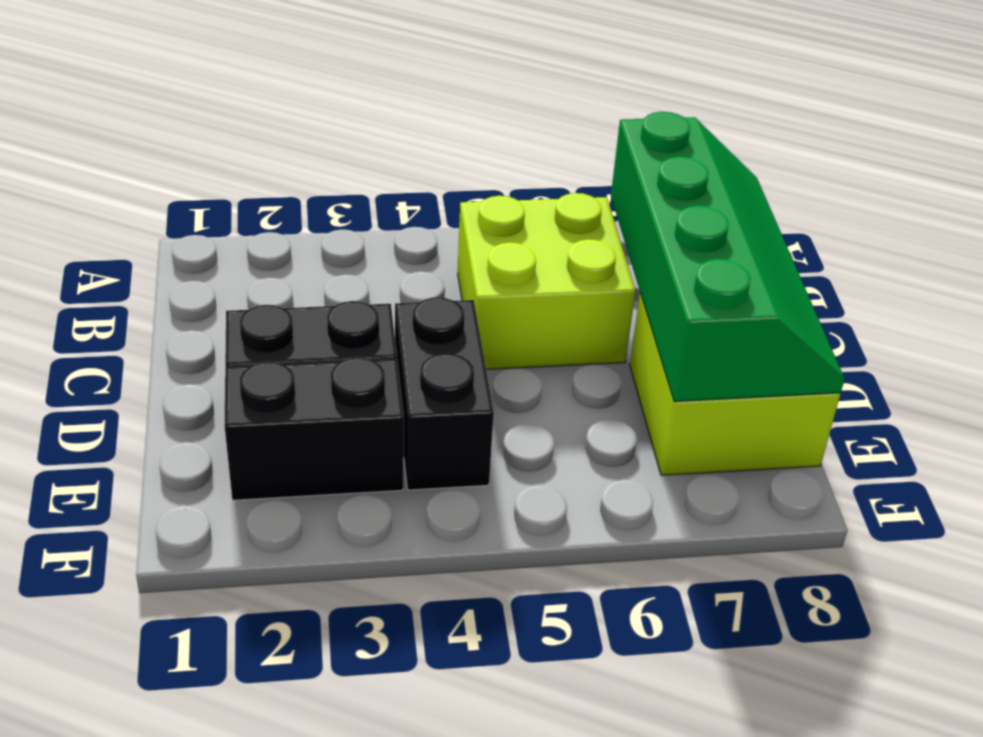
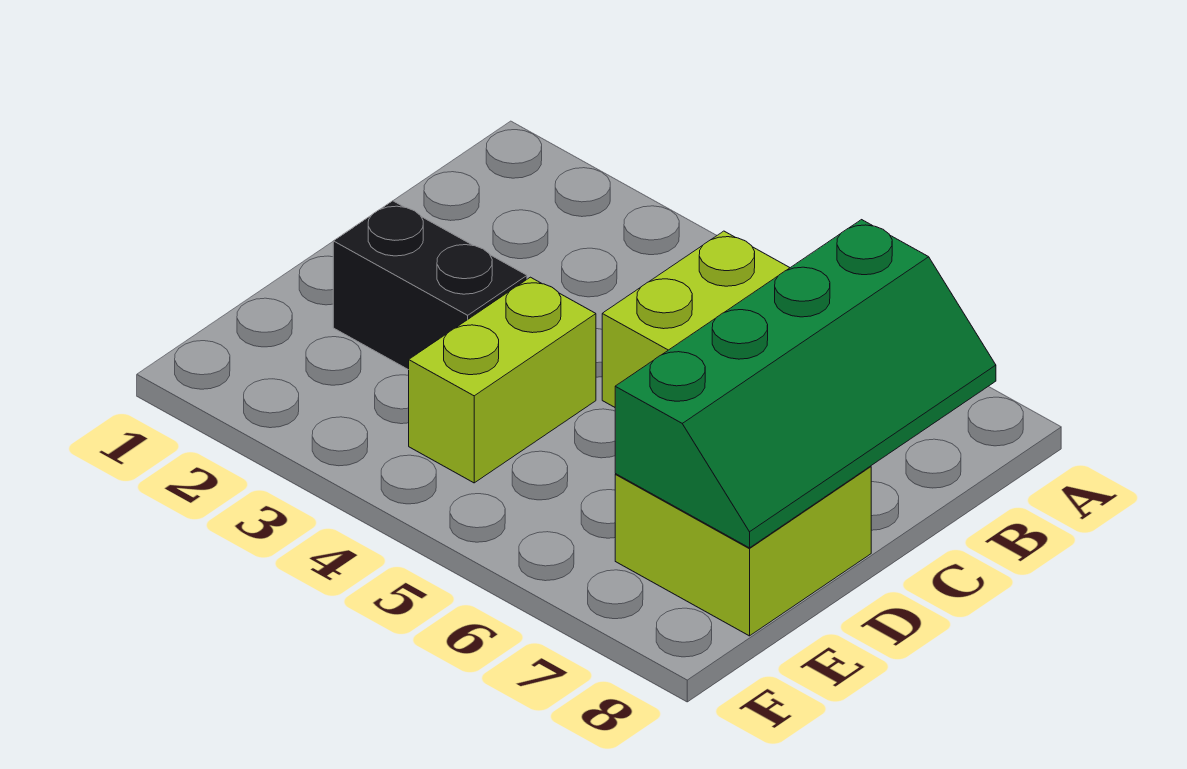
black 1x2 brick [395,297,494,490] -> lime 1x2 brick [409,277,596,483]
black 1x2 brick [224,358,404,500] -> none

